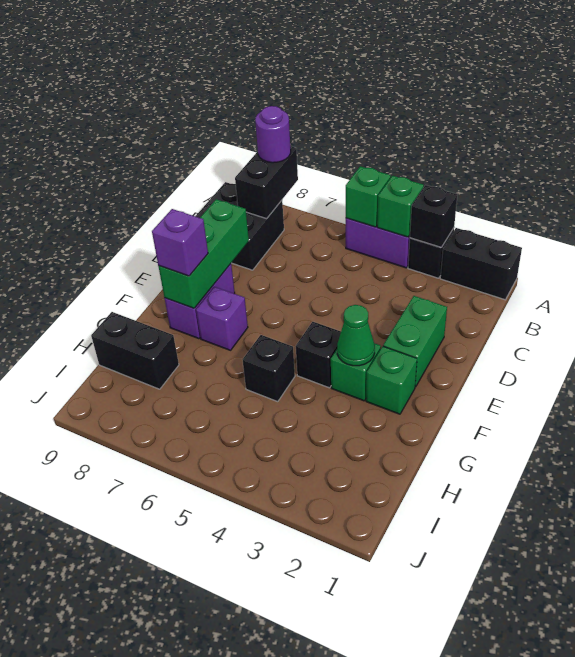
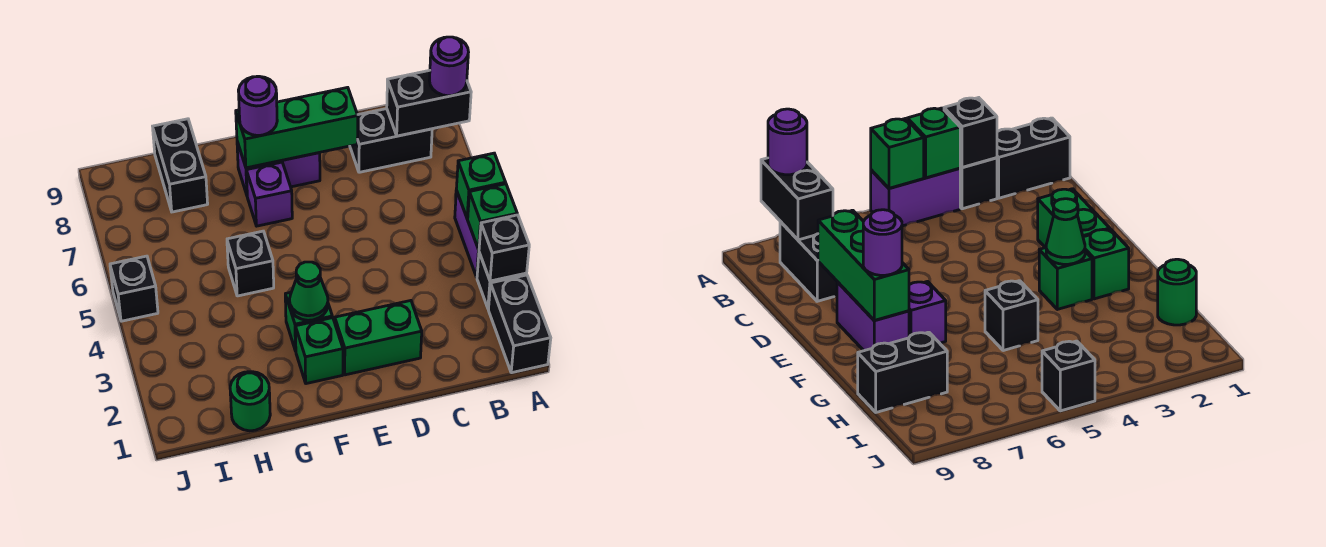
black 2x2 brick [195,182,284,270] -> black 1x2 brick [350,109,432,172]
black 1x1 brick [296,322,341,388] -> black 1x1 brick moved to [110,256,158,321]
purple 1x1 brick [152,209,208,276] -> purple 1x1 round brick [238,76,277,136]
none -> green 1x1 round brick [230,372,270,431]

